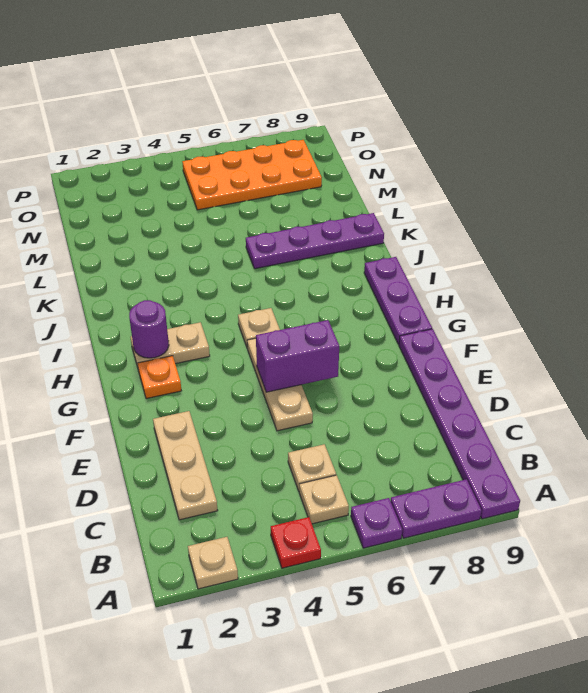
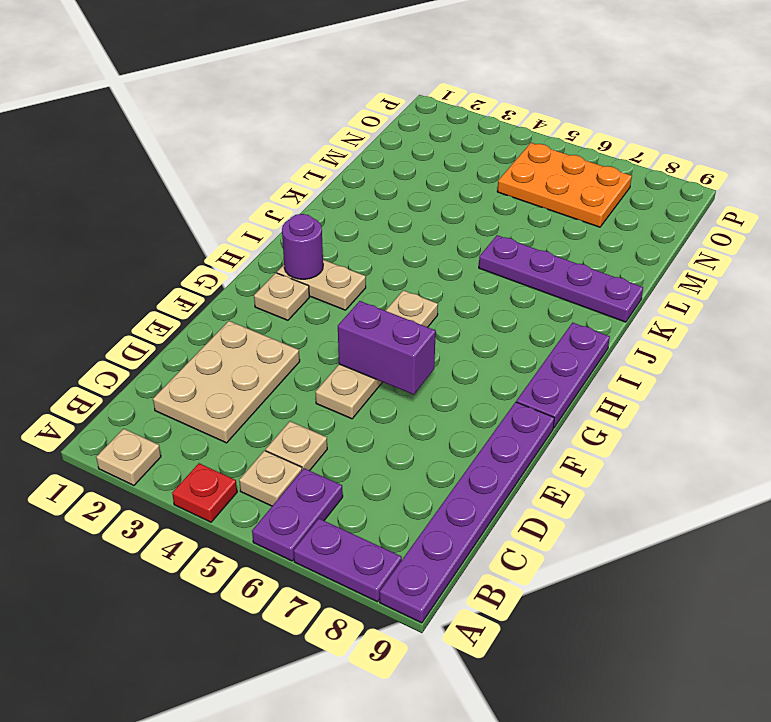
purple 1x1 plate [351,498,402,548] -> purple 1x2 plate [252,468,343,561]
tan 1x3 plate [153,411,218,520] -> tan 2x3 plate [153,321,300,443]
orange 1x1 plate [138,356,181,399] -> tan 1x1 plate [254,273,309,320]
orange 2x4 plate [182,140,322,210] -> orange 2x3 plate [497,143,632,227]

